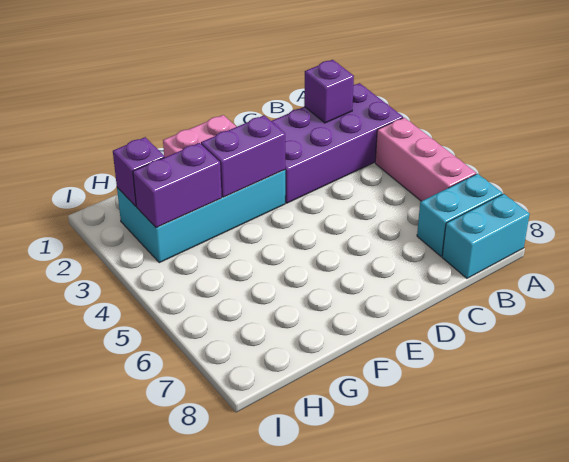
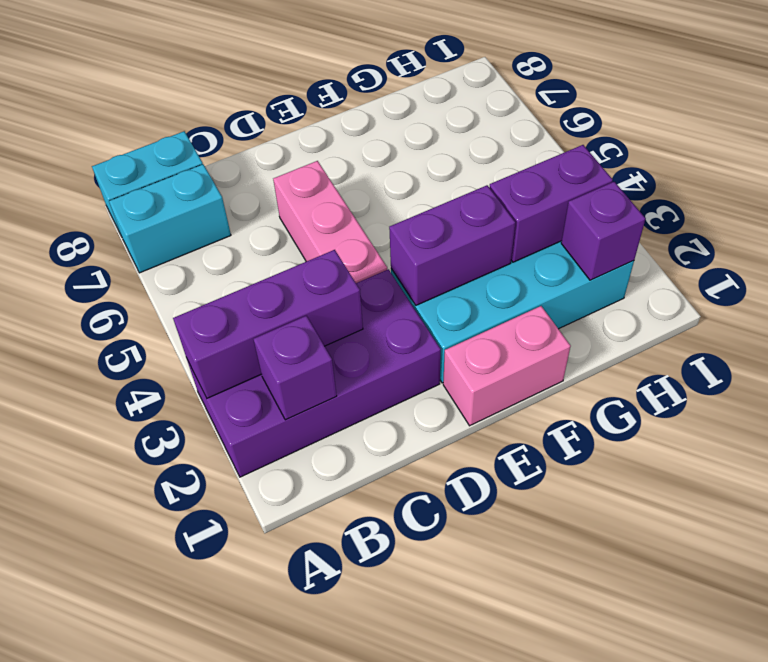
none -> purple 1x3 brick [173,250,363,398]
pink 1x3 brick [375,118,476,201] -> pink 1x3 brick moved to [273,161,387,283]

